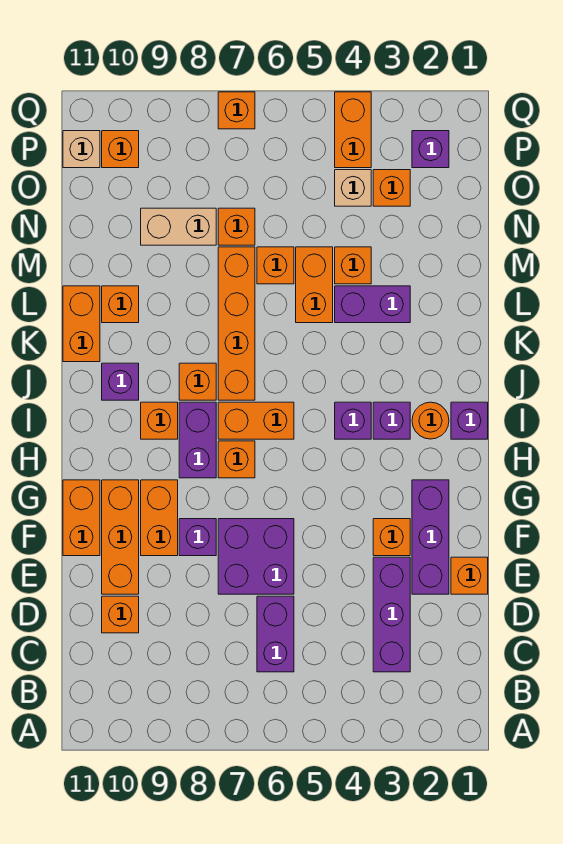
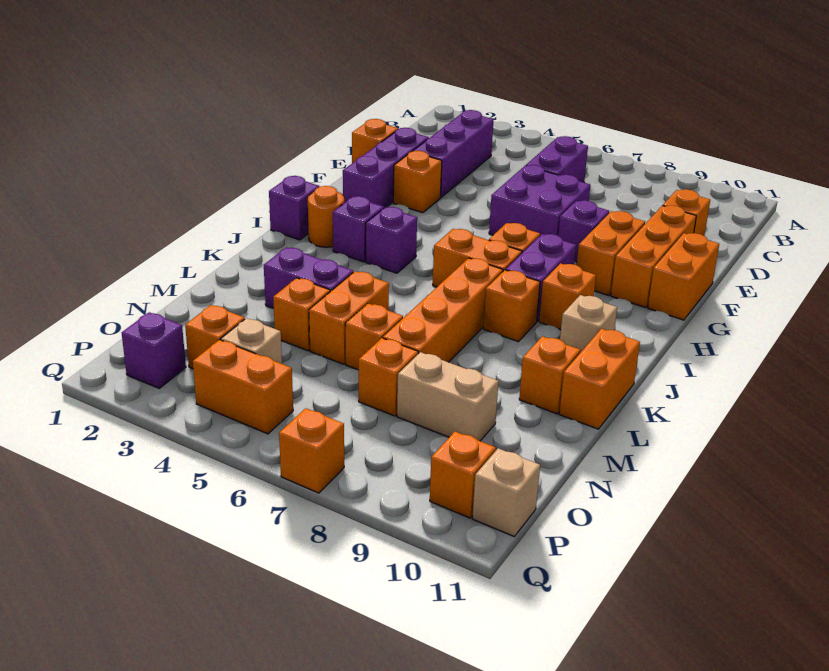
purple 1x1 brick [102,363,139,400] -> tan 1x1 brick [560,295,617,353]
orange 1x2 brick [335,92,371,168] -> orange 1x2 brick turned to [193,340,293,434]

